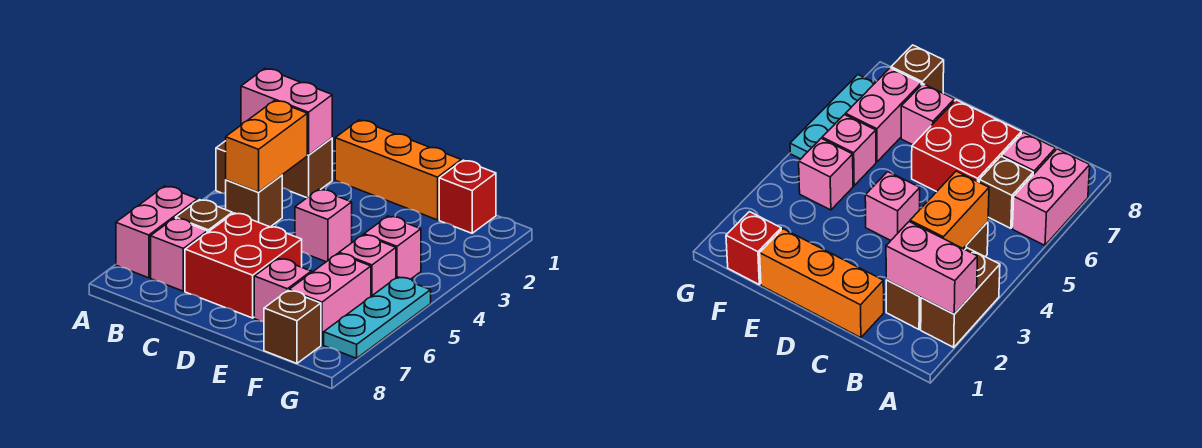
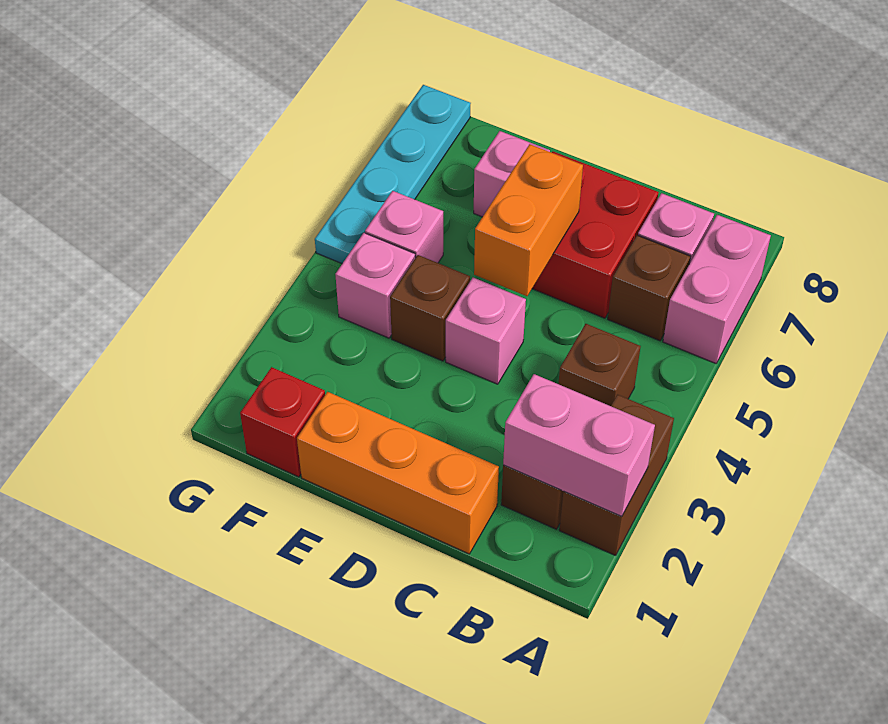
orange 1x2 brick [226,101,307,192] -> orange 1x2 brick moved to [474,144,583,296]
pink 1x2 brick [289,253,371,345] -> none
brown 1x1 brick [264,291,321,363] -> brown 1x1 brick moved to [390,255,470,361]
cyan 1x3 plate [324,277,431,358] -> cyan 1x4 plate [315,85,471,264]

